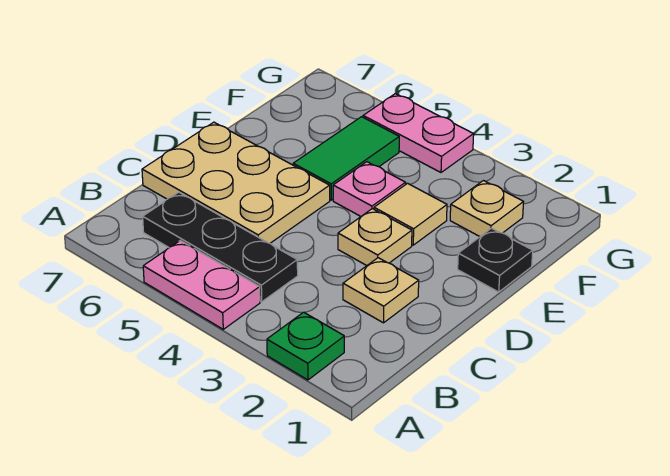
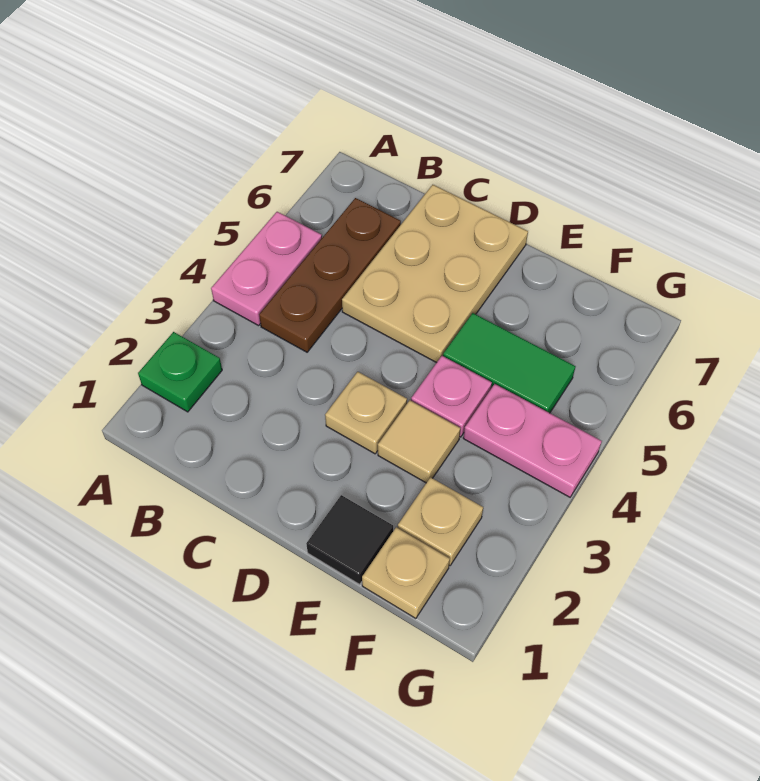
black 1x3 plate [143,192,298,302] -> brown 1x3 plate [259,198,401,352]
tan 1x1 plate [343,258,419,323] -> tan 1x1 plate moved to [362,527,450,618]
black 1x1 plate [458,228,533,292] -> black 1x1 tile [306,495,393,584]
pink 1x2 plate [363,94,474,172] -> pink 1x2 plate turned to [463,384,602,497]

